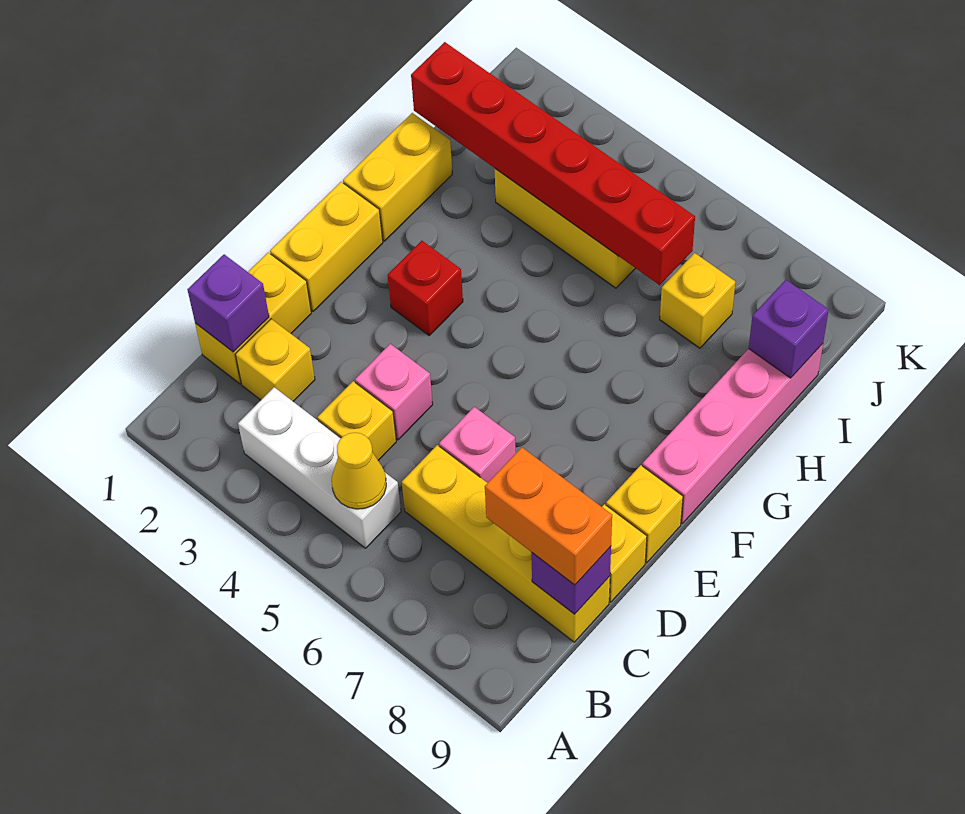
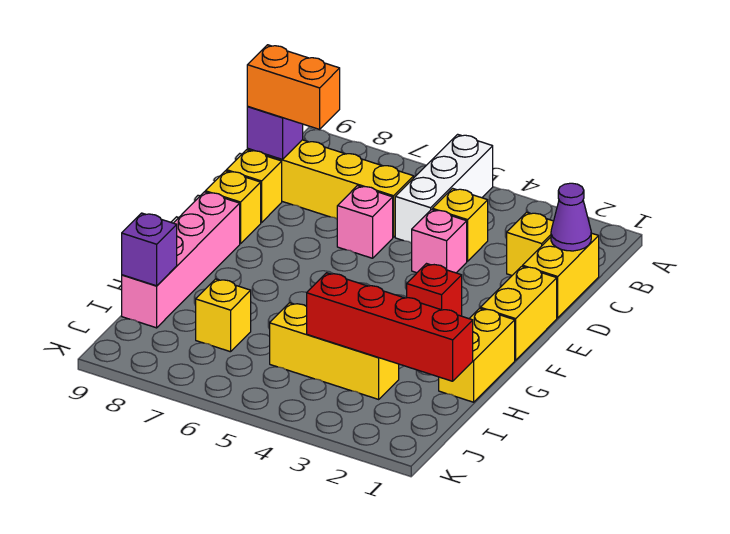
white 1x3 brick [238,387,401,548] -> white 1x3 brick turned to [395,134,493,243]
yellow 1x1 cone [332,433,386,509] -> none
purple 1x1 brick [187,254,269,352] -> purple 1x1 cone [551,183,591,251]
red 1x6 brick [411,42,695,285] -> red 1x4 brick [307,273,473,381]

